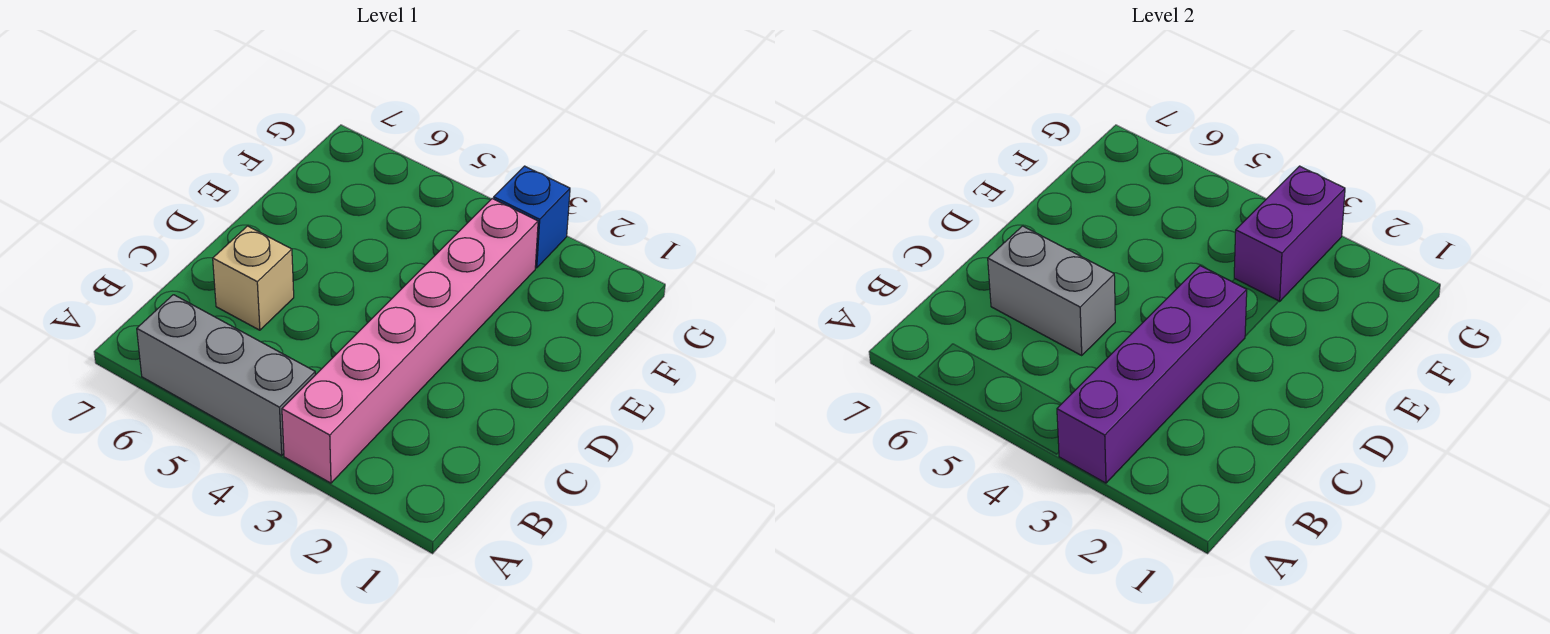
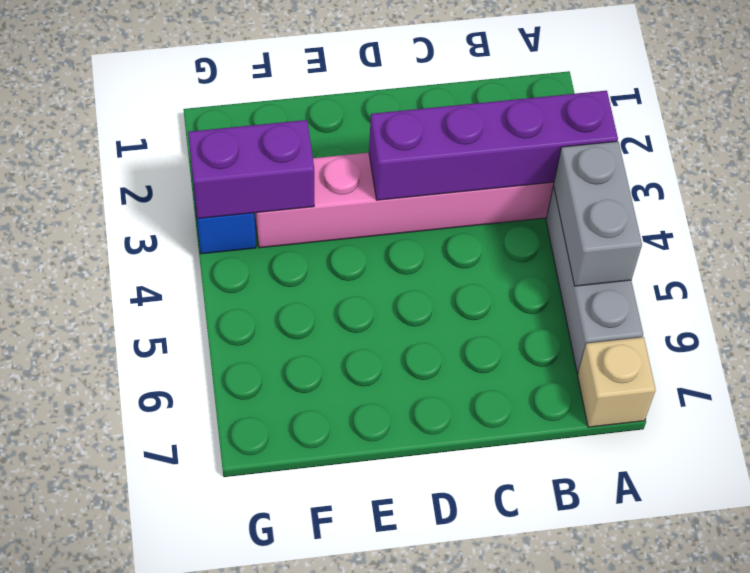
grey 1x2 brick [988,226,1115,355] -> grey 1x2 brick moved to [553,141,642,286]
tan 1x1 brick [213,226,294,330] -> tan 1x1 brick moved to [578,337,656,427]

